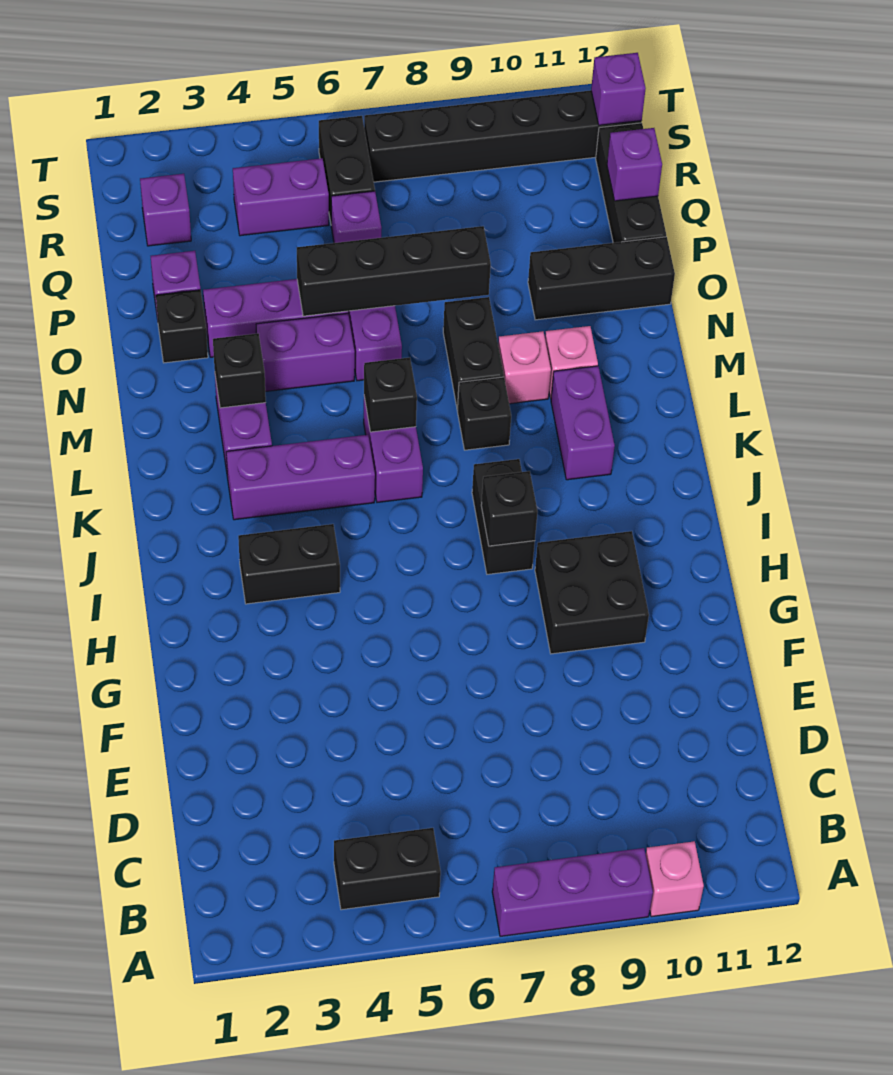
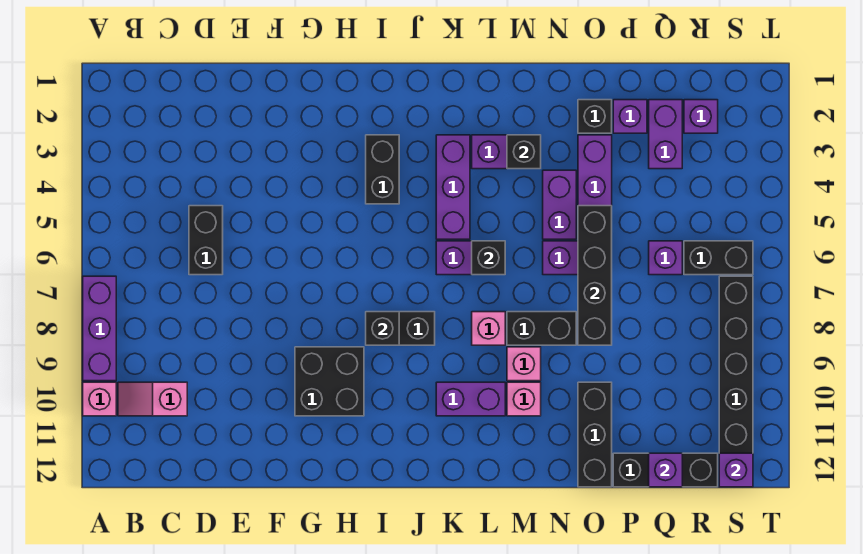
black 1x2 brick [334,828,441,910] -> black 1x2 brick moved to [189,206,223,275]
none -> pink 1x2 slope [118,382,187,416]
black 1x1 brick [457,377,511,450] -> pink 1x1 brick [472,312,505,345]
purple 1x2 brick [233,158,329,236] -> purple 1x2 brick moved to [649,100,682,169]

